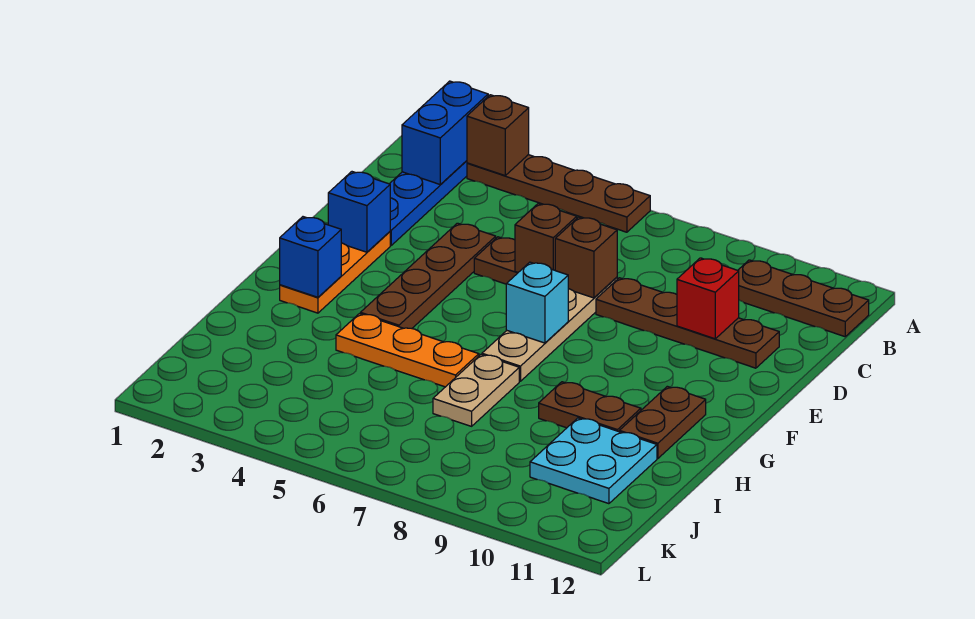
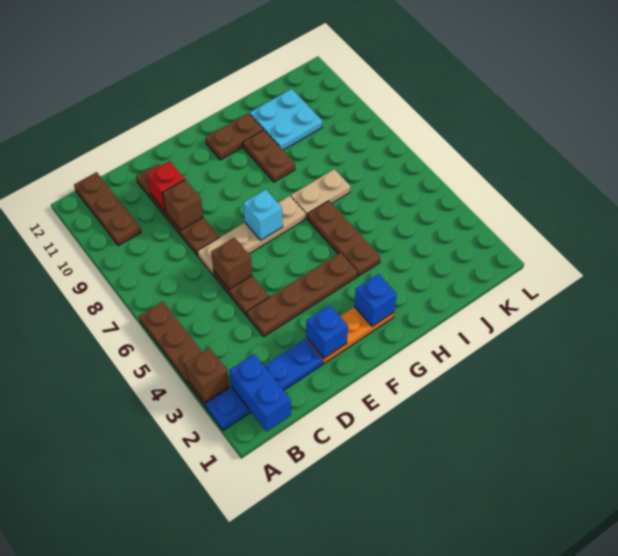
blue 1x2 brick [402,81,488,185] -> blue 1x2 brick turned to [229,354,291,431]
brown 1x1 brick [555,217,617,298] -> brown 1x1 brick moved to [162,180,203,230]
orange 1x3 plate [336,314,479,387] -> brown 1x3 plate [307,201,380,276]

